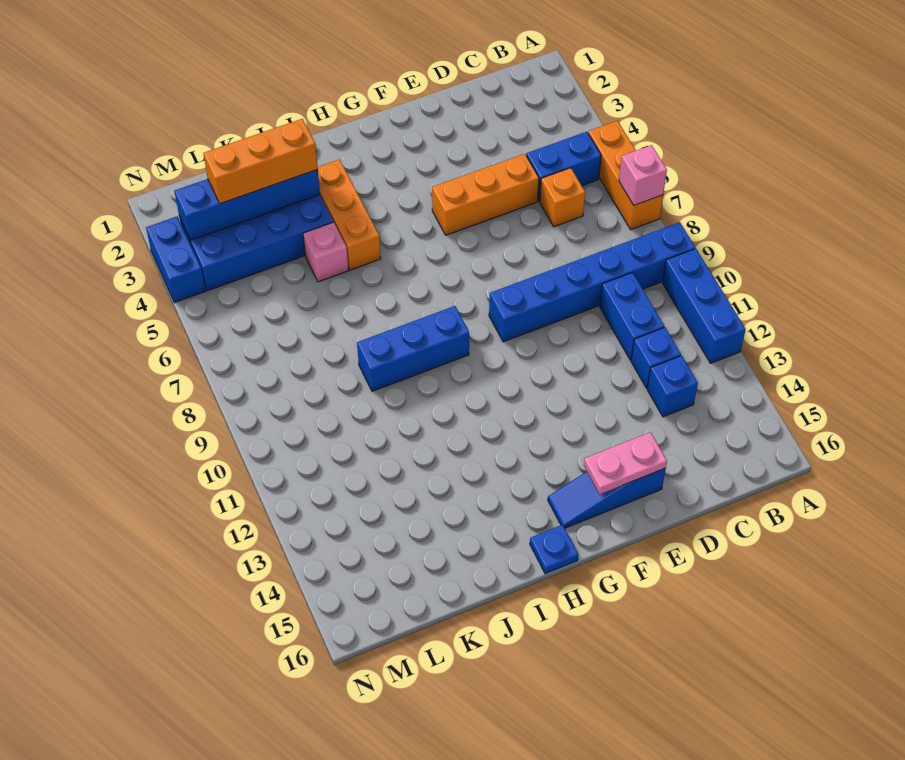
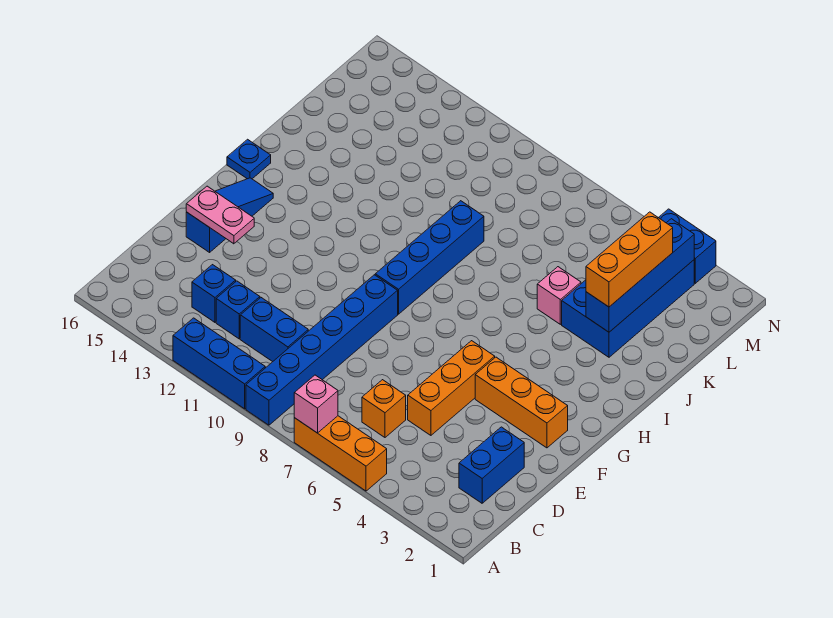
blue 1x2 brick [526,132,601,201] -> blue 1x2 brick moved to [459,427,524,503]
pink 1x2 plate [584,432,667,494] -> pink 1x2 plate turned to [186,186,254,244]
blue 1x3 brick [357,306,469,391] -> blue 1x4 brick [375,201,484,314]
orange 1x3 brick [318,159,381,270] -> orange 1x3 brick moved to [475,357,568,448]

